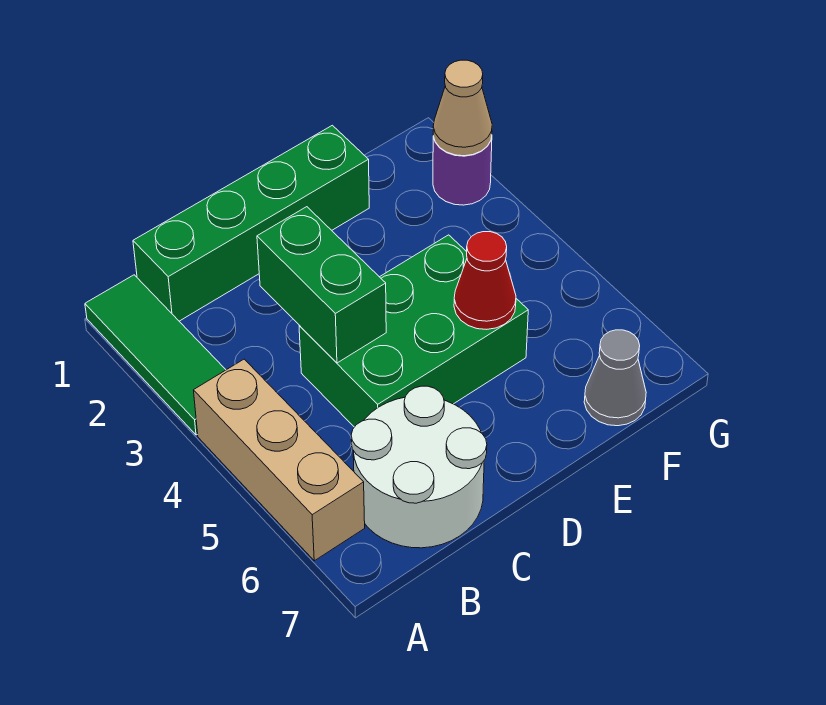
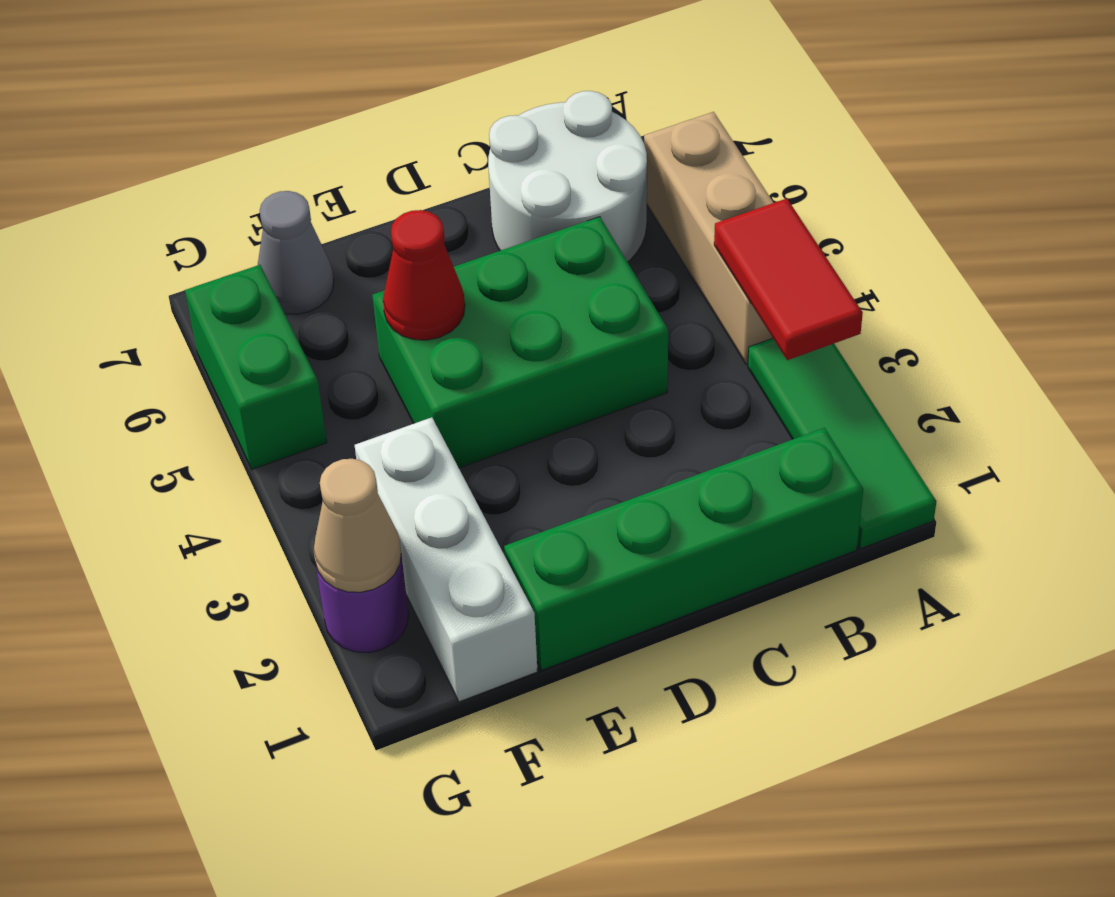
none -> red 1x2 tile [714,199,863,360]
green 1x2 brick [257,207,386,363] -> green 1x2 brick moved to [185,265,327,469]
none -> white 1x3 brick [355,417,538,702]

